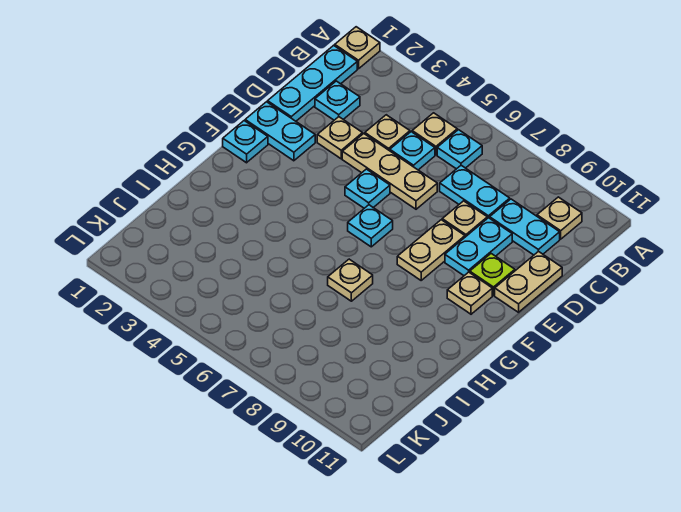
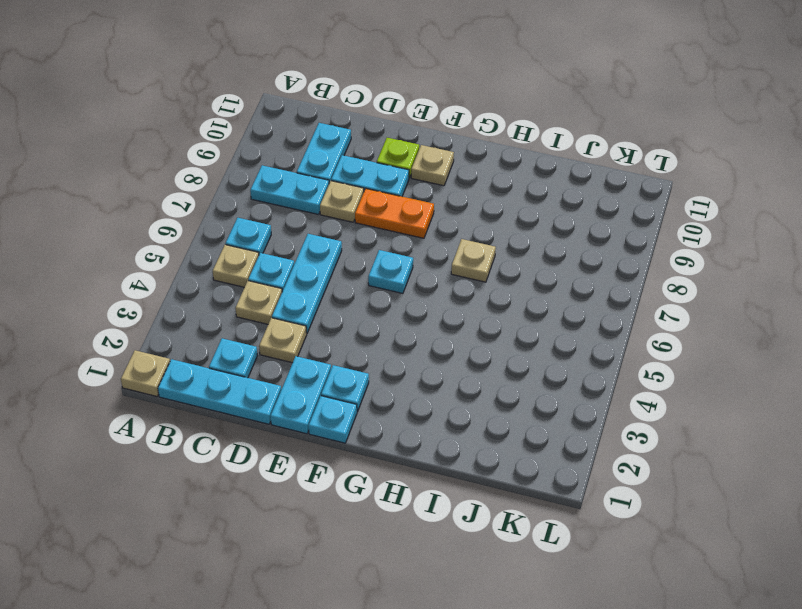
tan 1x1 plate [537,197,582,239] -> none
cyan 1x2 plate [440,165,510,218] -> cyan 1x2 plate turned to [250,165,329,214]
tan 1x3 plate [342,134,437,209] -> cyan 1x3 plate [272,234,342,333]
tan 1x2 plate [495,251,562,312] -> none
cyan 1x1 plate [345,169,390,208] -> cyan 1x1 plate moved to [321,365,369,412]
tan 1x2 plate [397,220,465,280] -> orange 1x2 plate [355,189,434,238]

